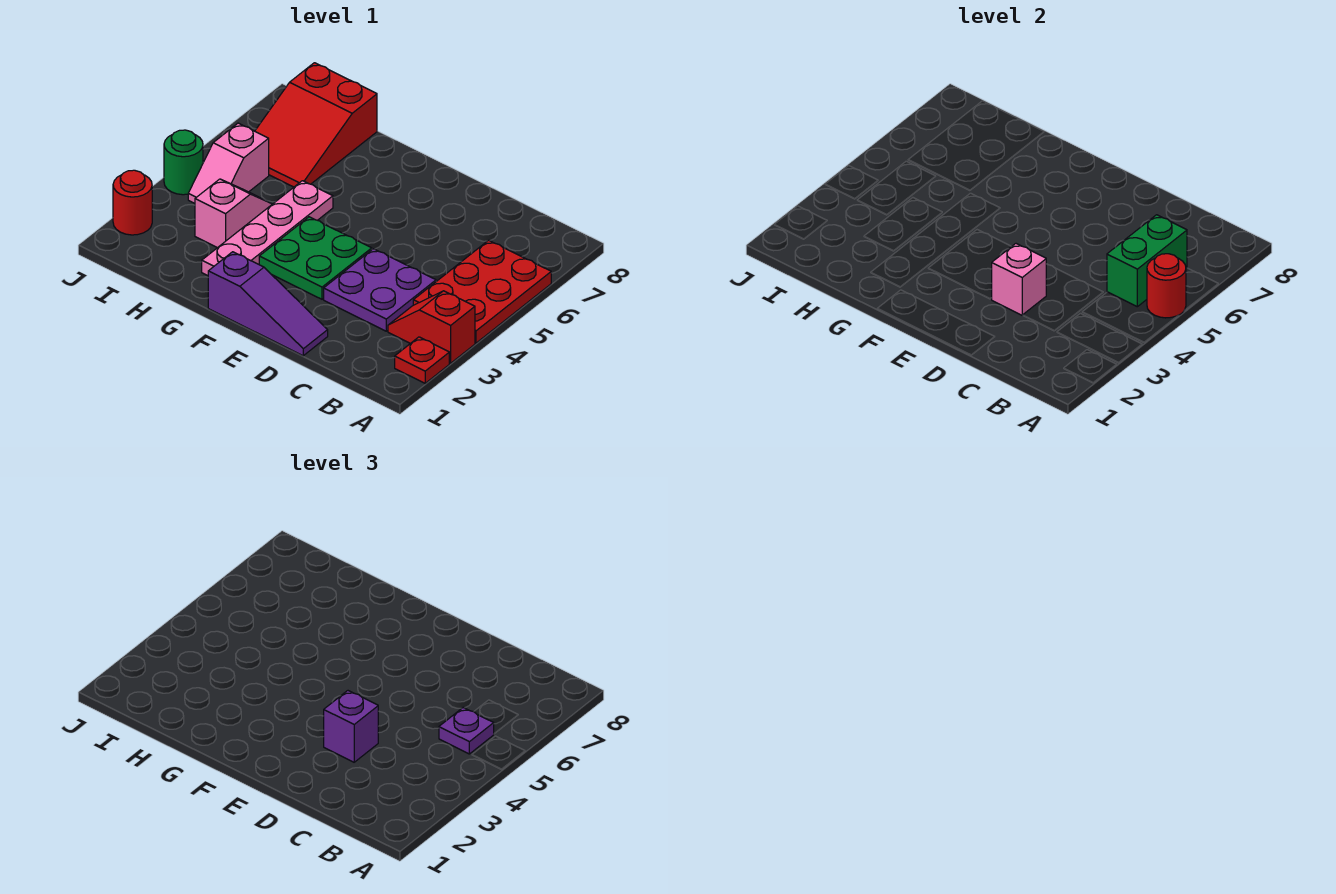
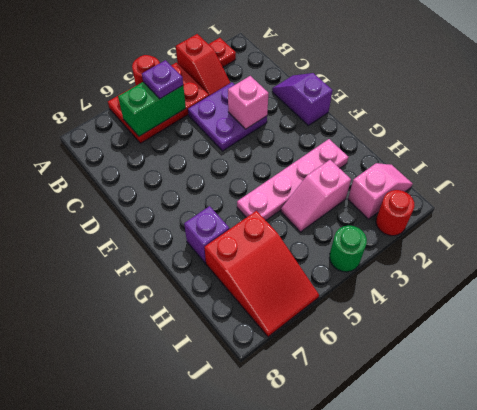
purple 1x3 slope [208,252,328,356] -> purple 1x2 slope [272,73,333,125]
purple 1x1 brick [324,691,378,762] -> purple 1x1 brick moved to [184,206,229,263]
green 2x2 plate [259,217,372,299] -> none
red 2x3 slope [255,63,377,187] -> red 2x3 slope turned to [204,211,319,337]
pink 1x2 slope [188,123,269,203] -> pink 1x2 slope moved to [348,163,412,219]

